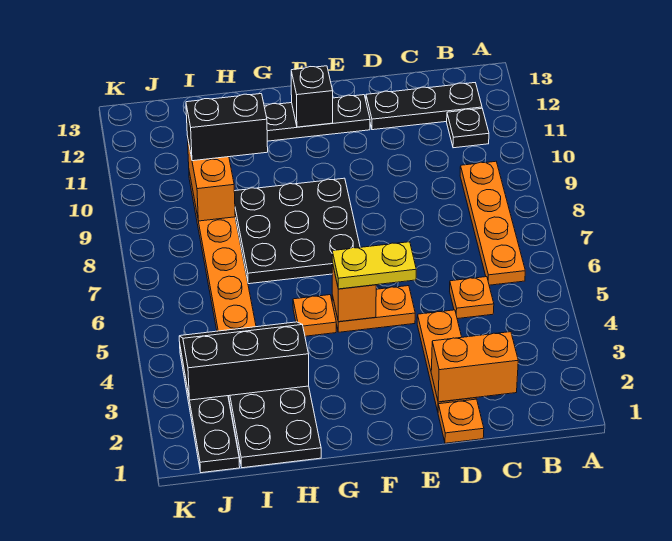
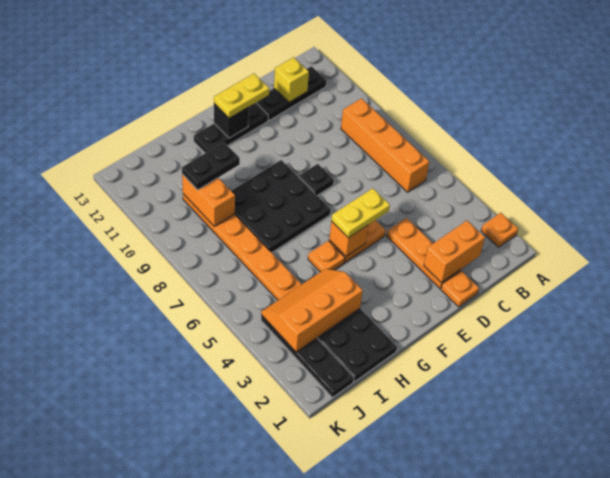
orange 1x4 plate [460,161,525,285] -> orange 1x4 brick [341,98,429,192]
black 1x1 plate [447,108,489,148] -> black 1x1 plate moved to [299,164,334,195]
orange 1x1 plate [450,277,494,319] -> orange 1x1 plate moved to [481,213,518,247]
none -> yellow 1x1 brick [274,57,309,102]
none -> yellow 1x2 plate [214,74,269,118]
black 2x3 slope [179,322,309,400] -> orange 2x3 slope [261,269,363,352]
black 1x2 brick [186,94,268,161] -> black 1x2 plate [182,142,240,190]

